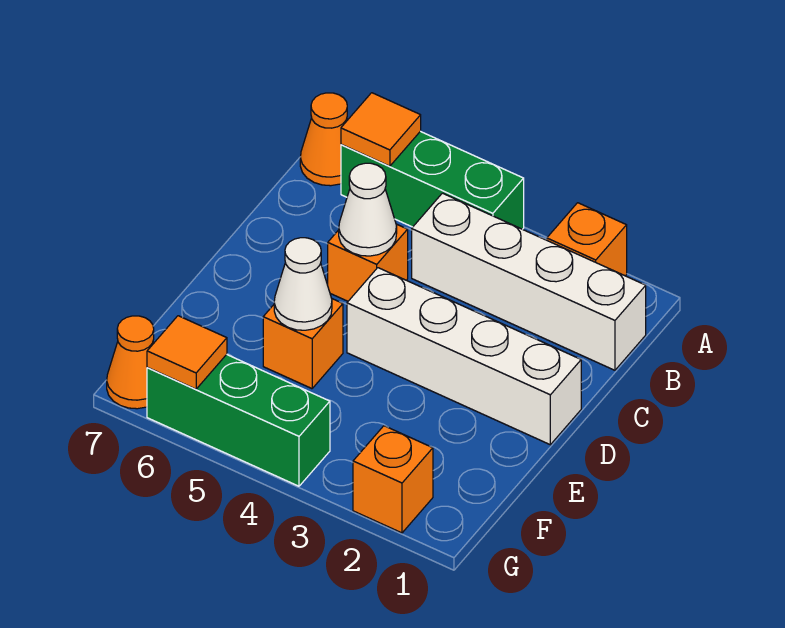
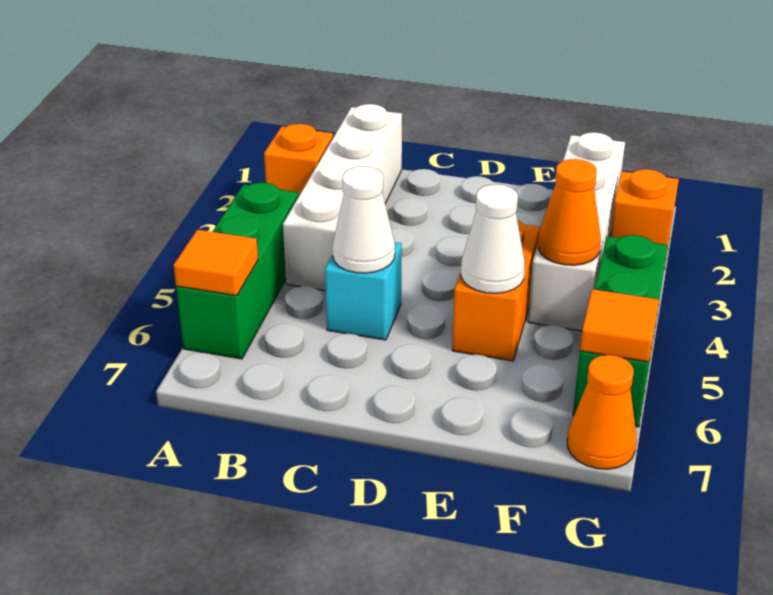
orange 1x1 cone [300,93,347,186] -> orange 1x1 cone moved to [538,159,601,265]
orange 1x1 brick [328,224,408,301] -> cyan 1x1 brick [325,242,402,340]
white 1x4 brick [347,268,581,445] -> white 1x4 brick moved to [528,132,625,331]
orange 1x1 brick [263,299,343,389] -> orange 1x2 brick [452,220,540,361]

